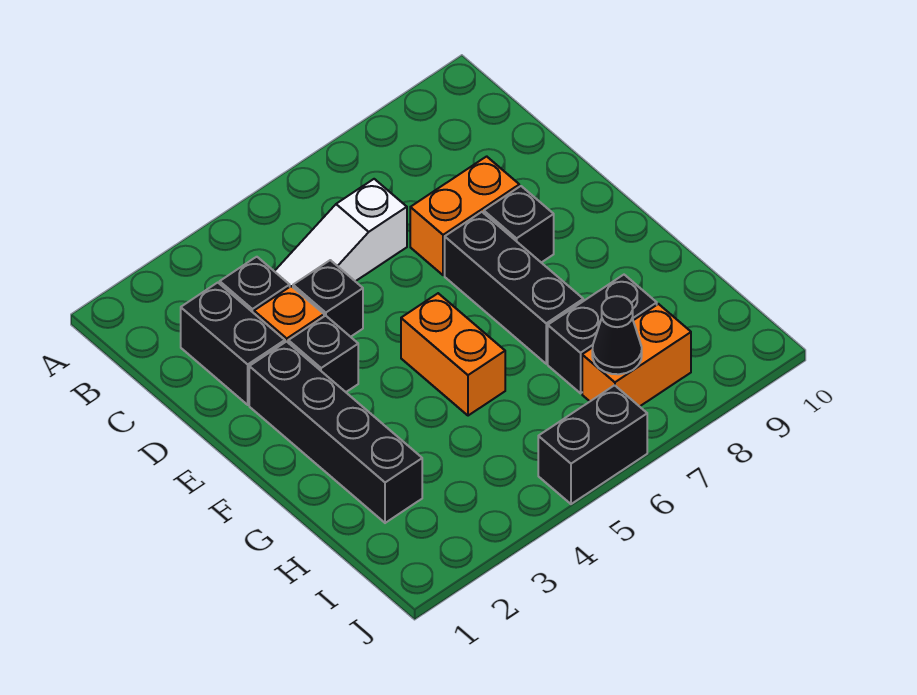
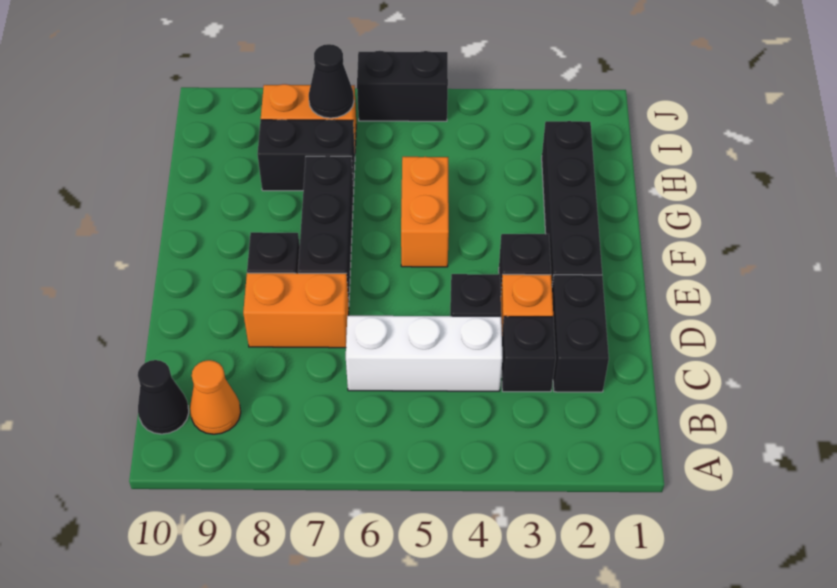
none -> orange 1x1 cone [190,360,241,434]
none -> black 1x1 cone [138,360,189,434]
white 1x3 slope [274,179,407,287] -> white 1x3 brick [346,316,502,391]

